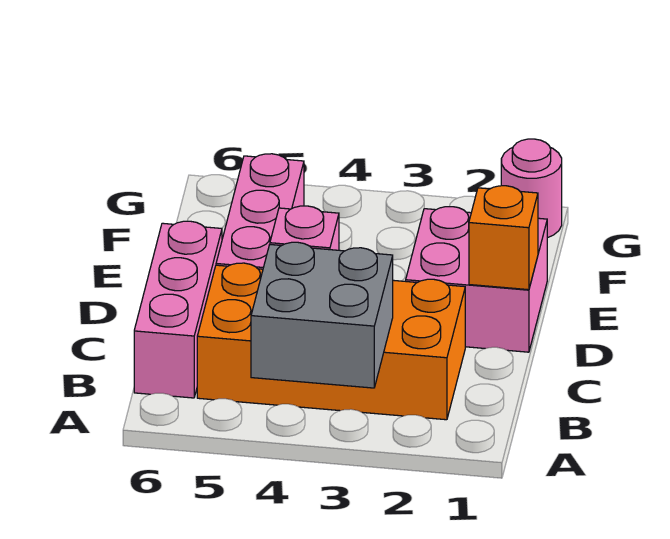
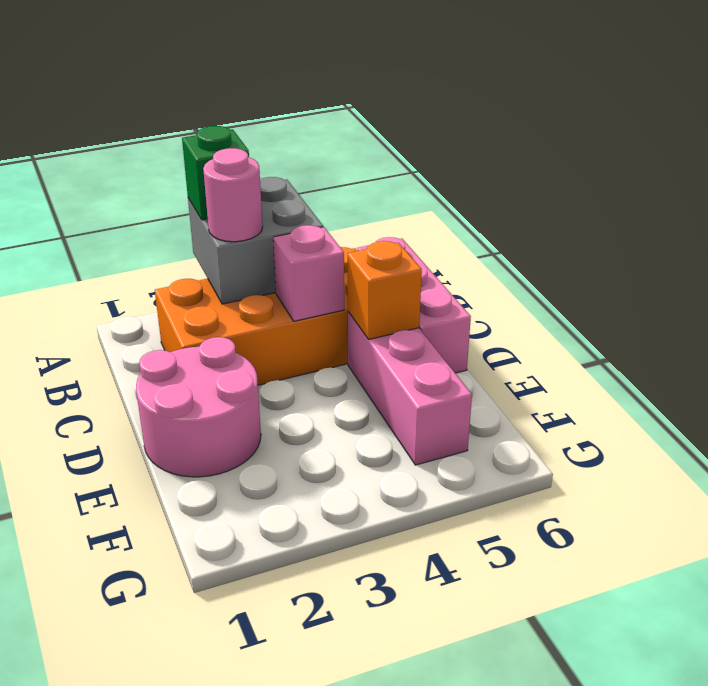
none -> green 1x1 brick [182,126,249,220]
pink 2x2 brick [406,207,547,352] -> pink 2x2 round brick [136,337,261,477]
orange 1x1 brick [469,186,538,290] -> orange 1x1 brick moved to [348,241,422,339]
pink 1x1 round brick [501,139,562,238] -> pink 1x1 round brick moved to [203,148,263,242]

